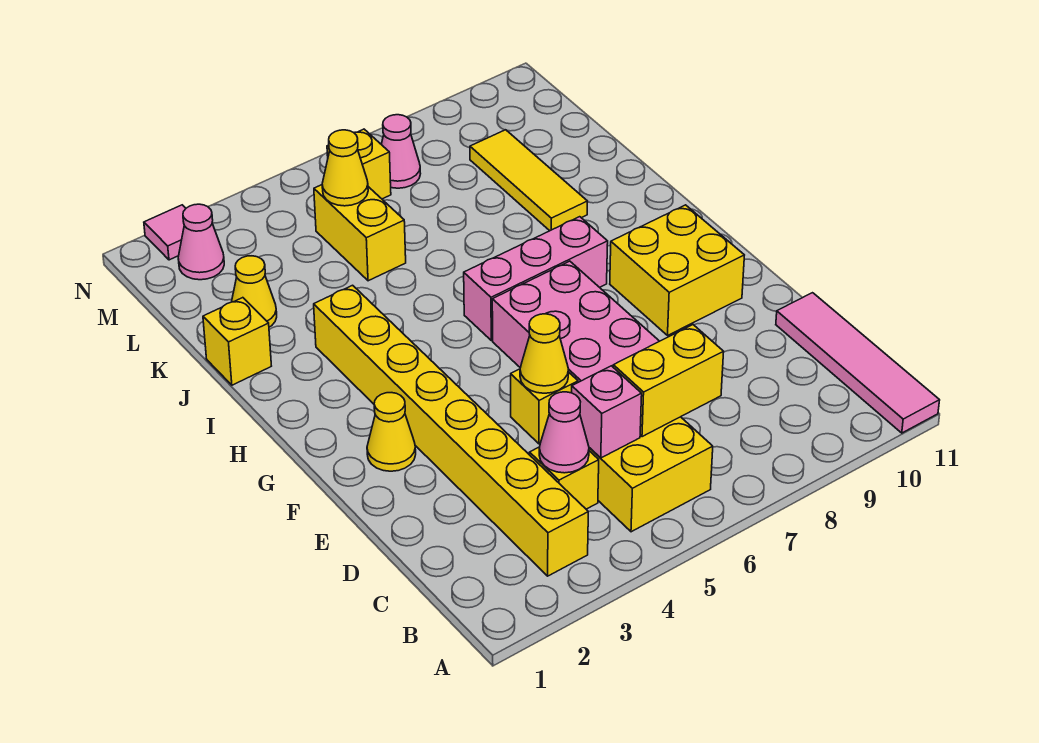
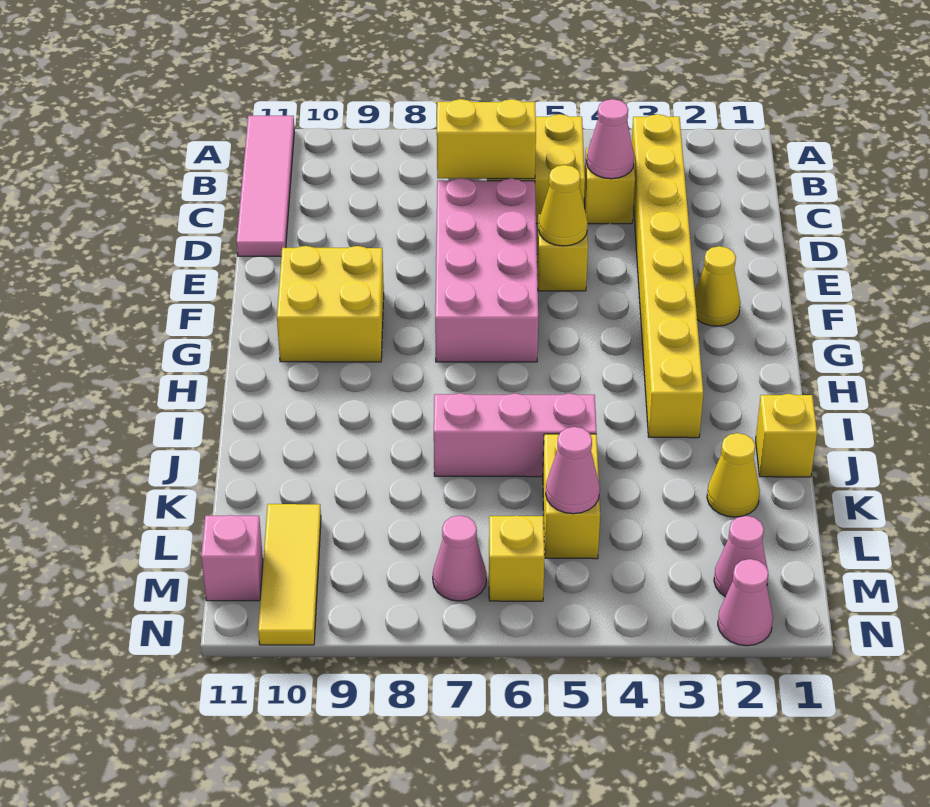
pink 1x1 brick [572,366,642,458] -> pink 1x1 brick moved to [201,515,263,601]
pink 1x3 brick [464,217,608,340] -> pink 1x3 brick moved to [434,393,596,477]
yellow 1x3 tile [470,130,588,231] -> yellow 1x3 tile moved to [258,504,321,645]
yellow 1x1 cone [322,130,368,206] -> pink 1x1 cone [546,427,600,514]
pink 1x1 tile [144,205,186,260] -> pink 1x1 cone [718,559,773,646]

